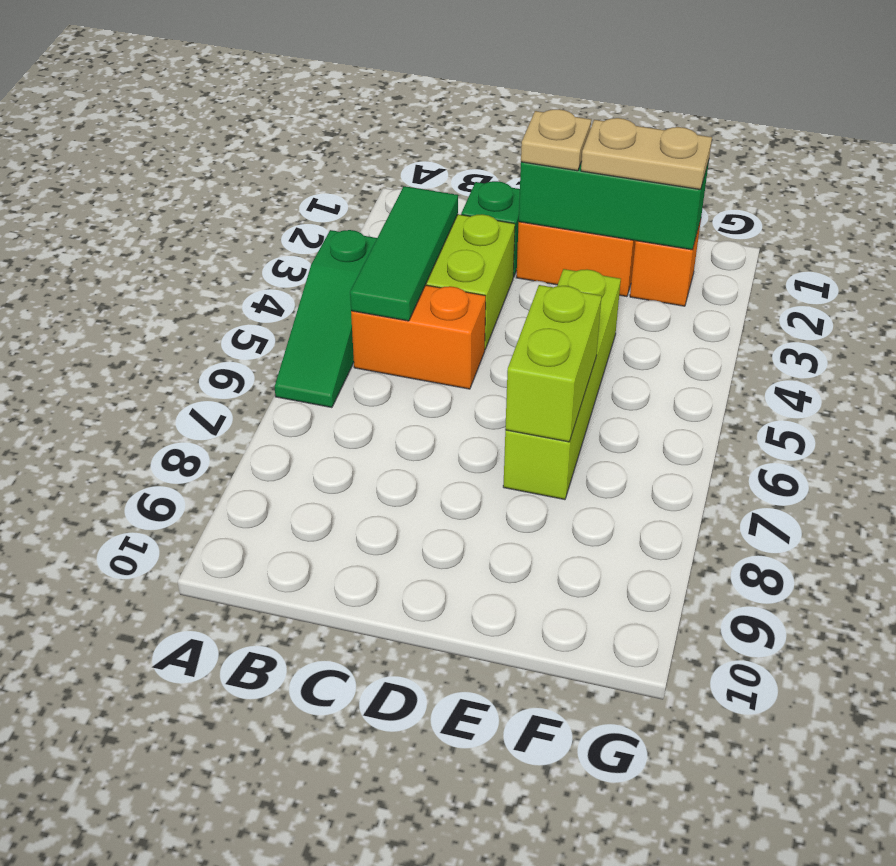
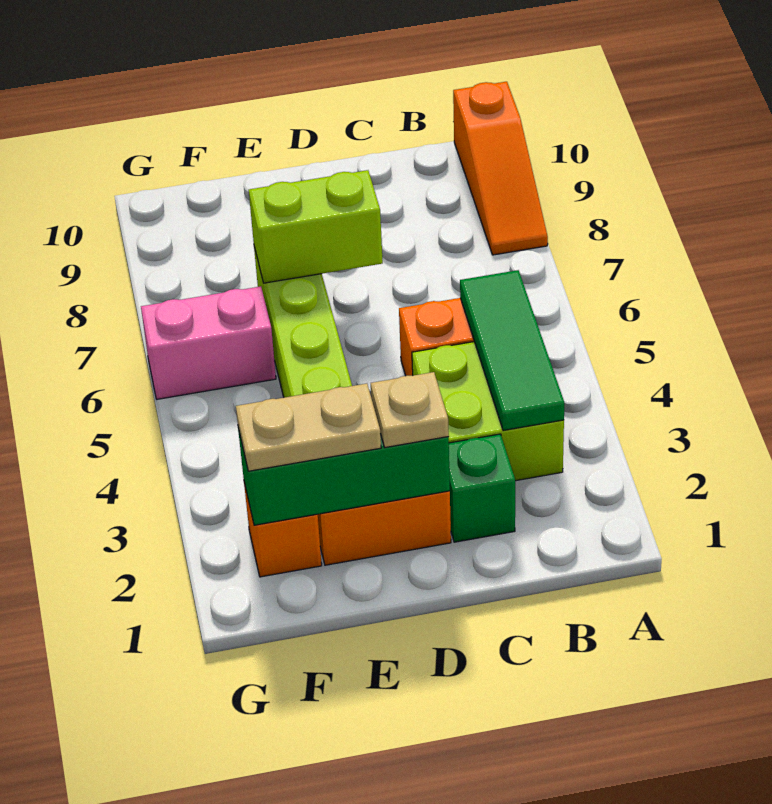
green 1x3 slope [275,230,377,408] -> none
none -> orange 1x3 slope [453,82,548,255]
lime 1x2 brick [505,285,602,442] -> lime 1x2 brick turned to [249,170,383,283]
none -> pink 1x2 brick [141,286,276,399]

